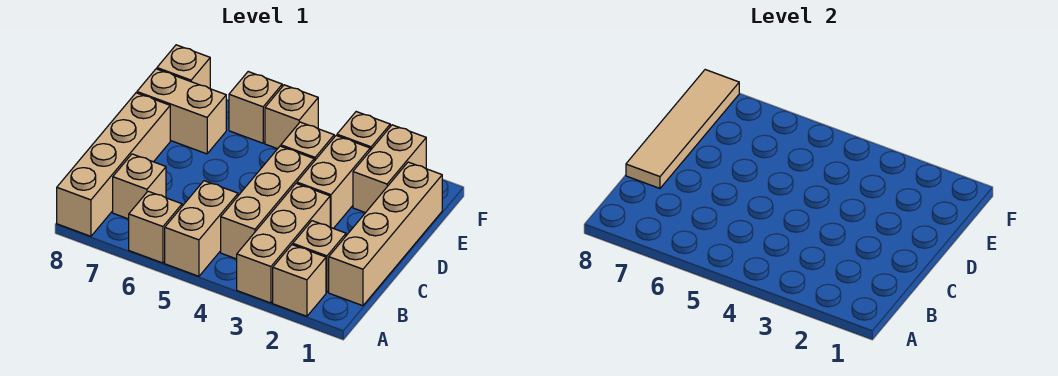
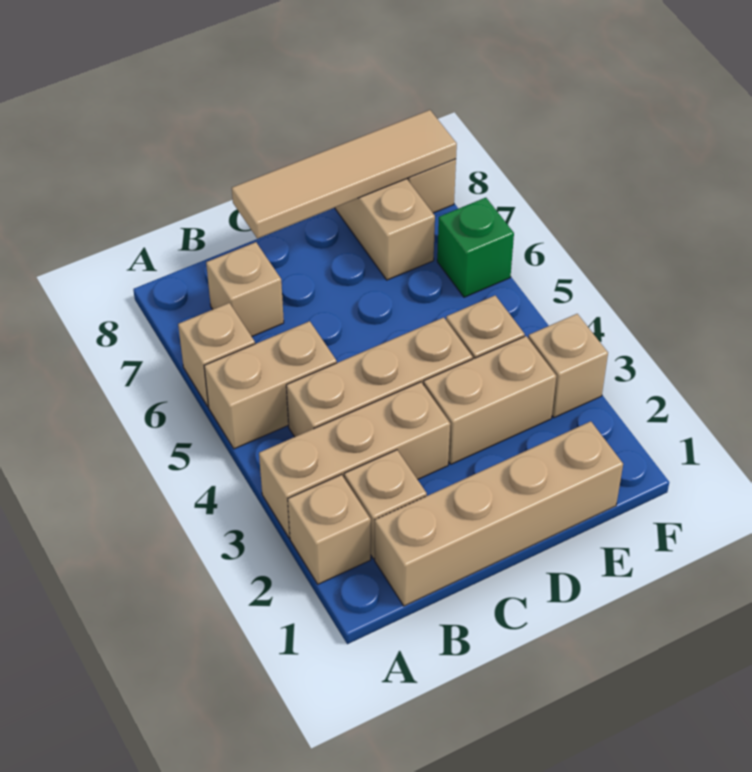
tan 1x4 brick [57,93,170,236] -> none
tan 1x2 brick [353,125,426,213] -> none
tan 1x1 brick [265,85,318,149] -> none
tan 1x1 brick [229,72,282,143] -> green 1x1 brick [437,198,514,297]

